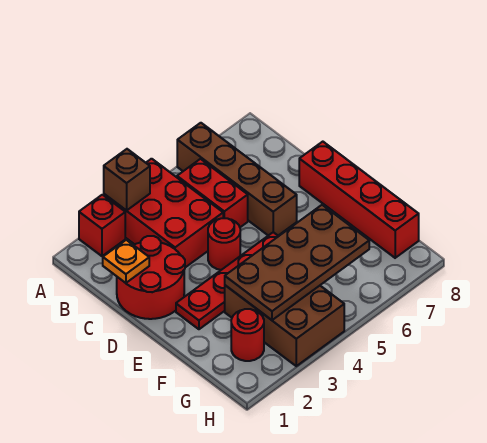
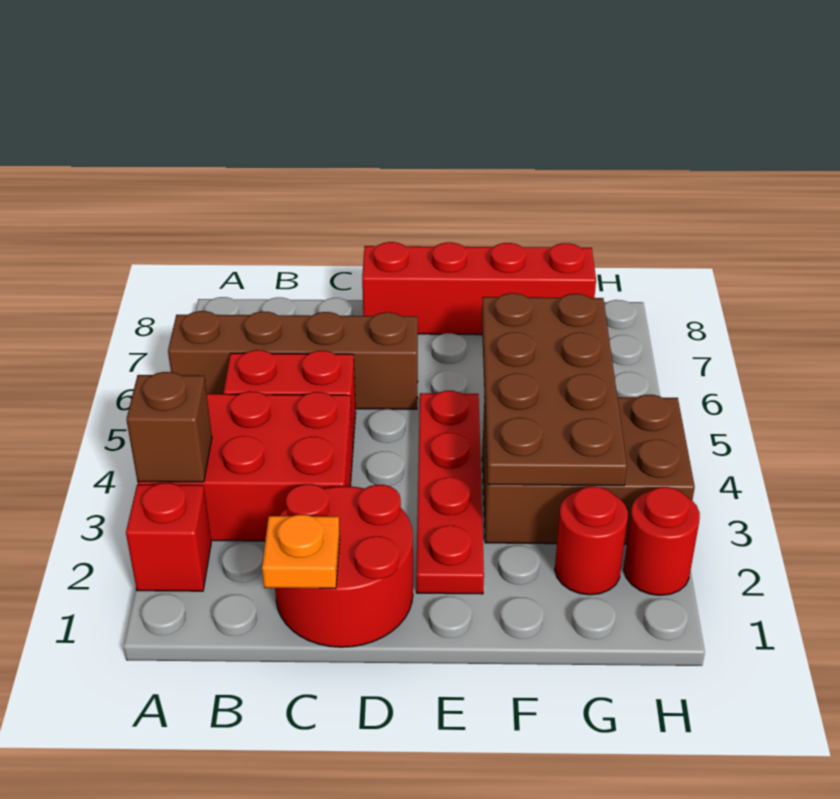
red 1x1 round brick [208,218,240,270] -> red 1x1 round brick moved to [624,487,700,595]

